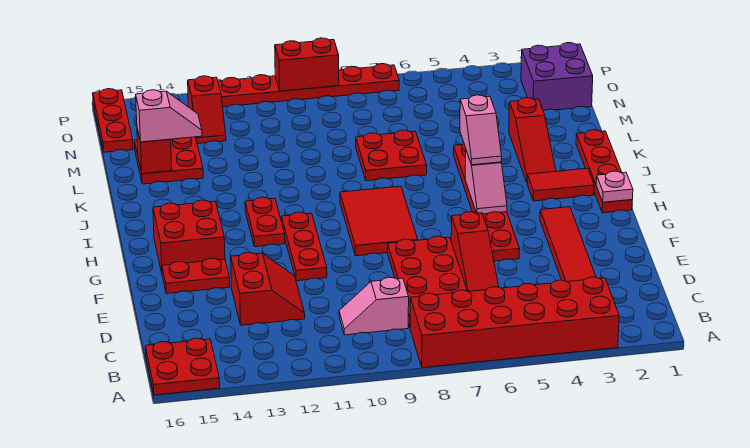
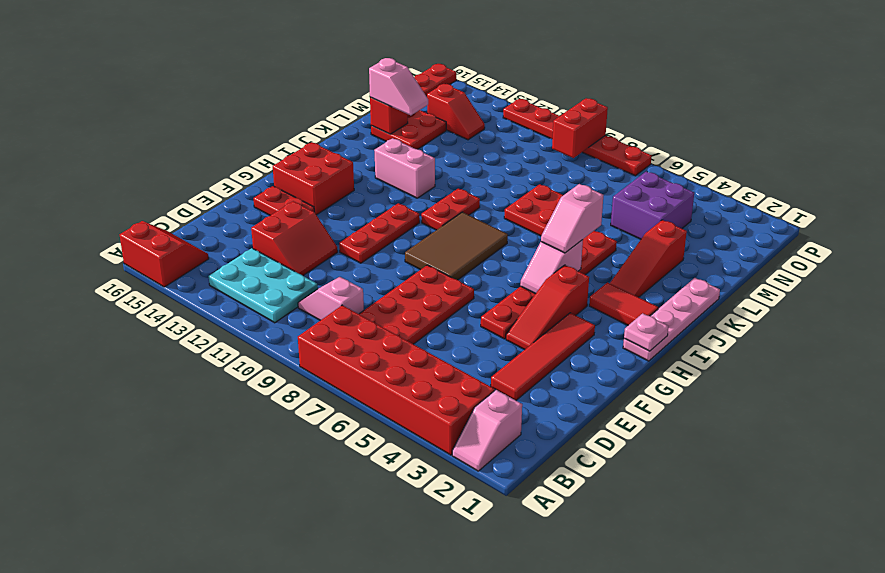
none -> pink 1x2 slope [452,390,522,471]
red 2x2 plate [145,338,220,395] -> red 2x2 slope [120,221,209,287]
none -> cyan 2x3 plate [209,248,318,323]
red 1x3 slope [451,212,499,291] -> red 1x3 slope moved to [506,265,589,350]
red 2x3 tile [340,186,418,256] -> brown 2x3 tile [405,212,508,280]
red 1x4 plate [576,130,632,213] -> pink 1x4 plate [623,278,720,361]
red 1x2 plate [245,197,285,247] -> red 1x2 plate moved to [421,188,480,230]
none -> pink 1x2 brick [374,138,435,198]
purple 2x2 brick [521,43,593,111] -> purple 2x2 brick moved to [611,172,694,239]
red 1x2 slope [188,76,226,144] -> red 1x2 slope turned to [427,84,485,140]
red 1x2 brick [275,38,339,91] -> red 1x2 brick turned to [552,98,608,158]

